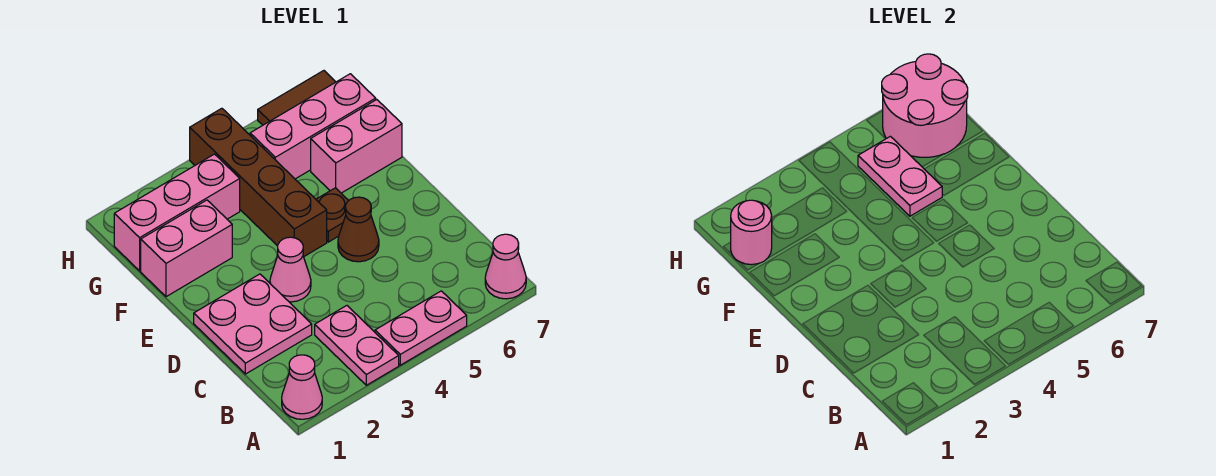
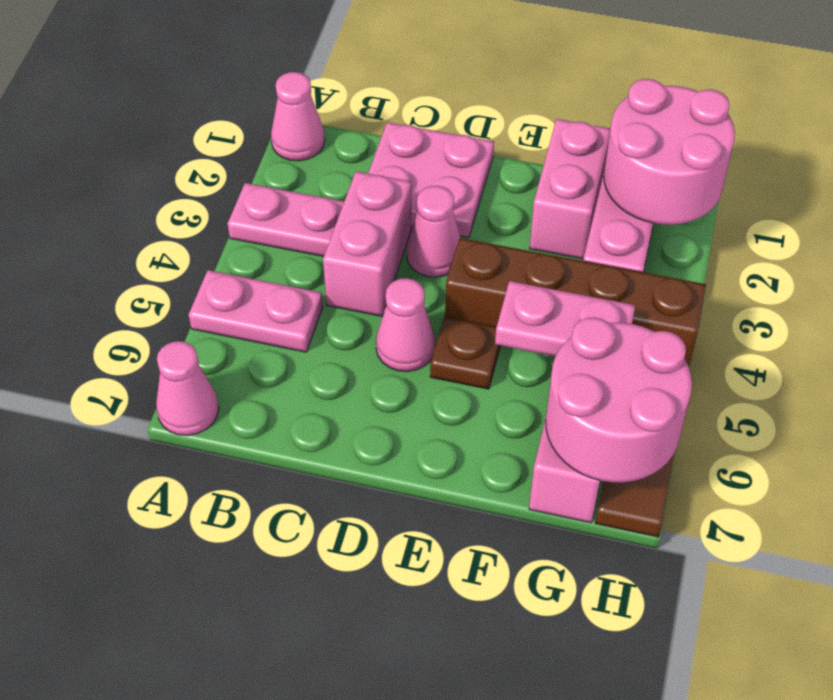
pink 1x2 plate [375,291,467,365] -> pink 1x2 plate turned to [189,270,323,352]
brown 1x1 cone [338,197,379,262] -> pink 1x1 cone [376,278,435,372]
pink 1x2 brick [311,100,402,193] -> pink 1x2 brick moved to [323,171,411,316]
pink 1x1 round brick [731,200,772,265] -> pink 2x2 round brick [604,79,735,225]

